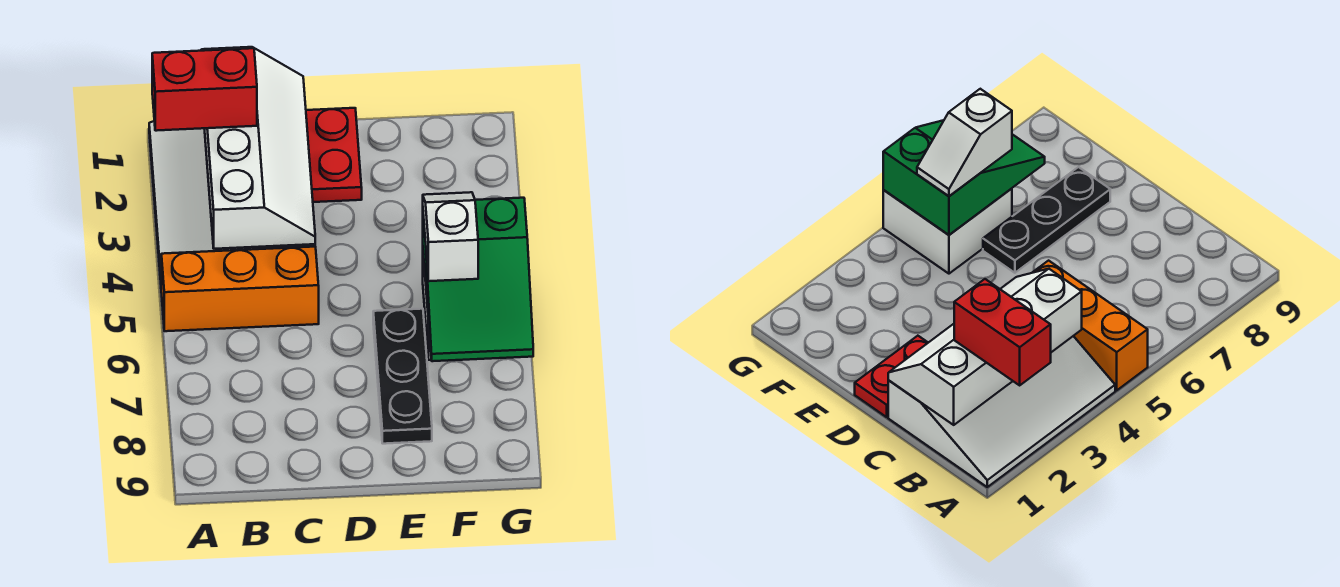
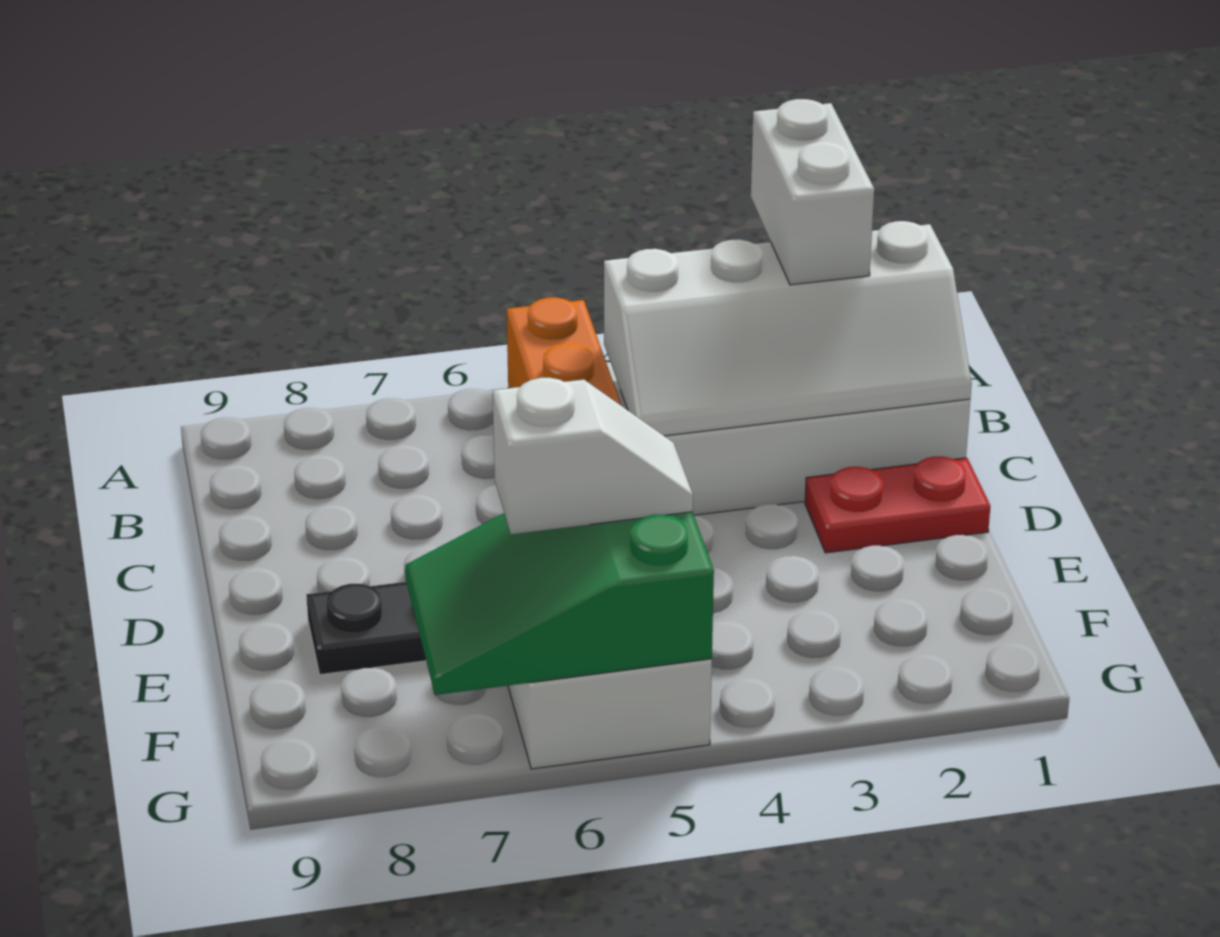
red 1x2 brick [152,48,257,131] -> white 1x2 brick [751,99,874,285]

